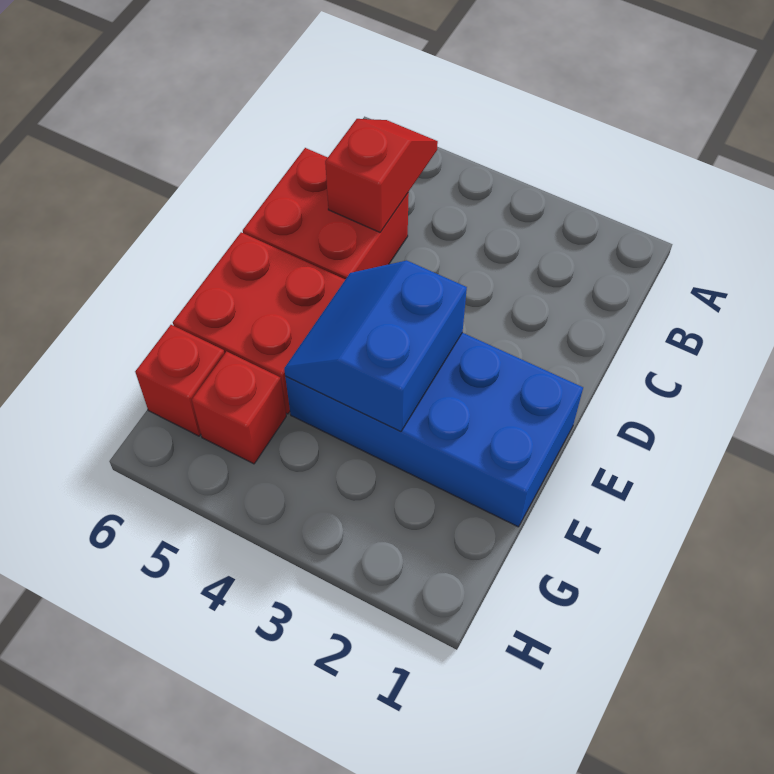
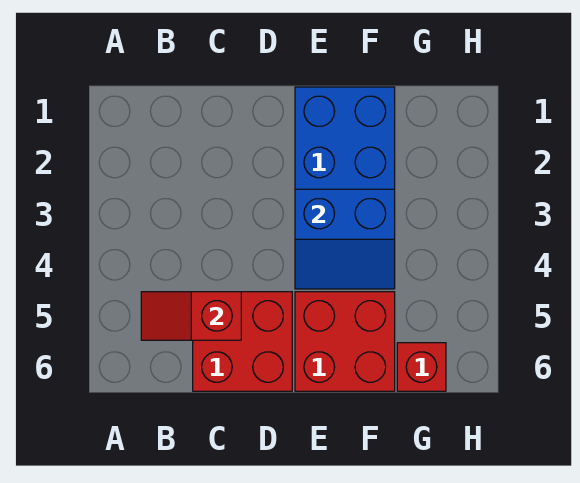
red 1x1 brick [192,351,286,464] -> none

